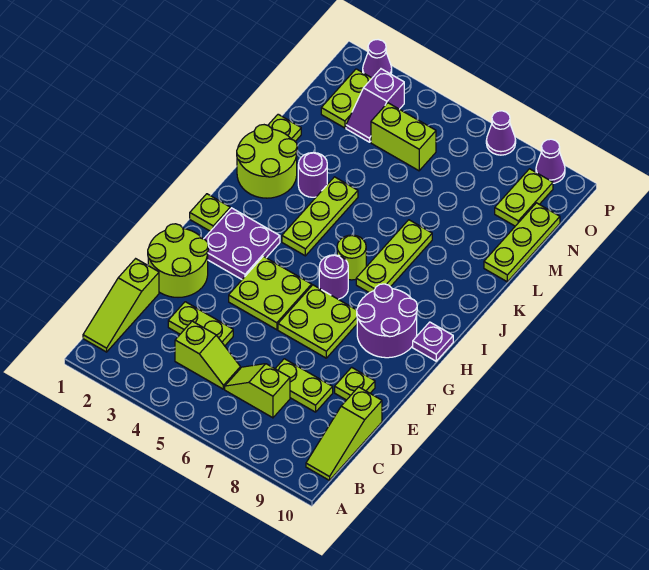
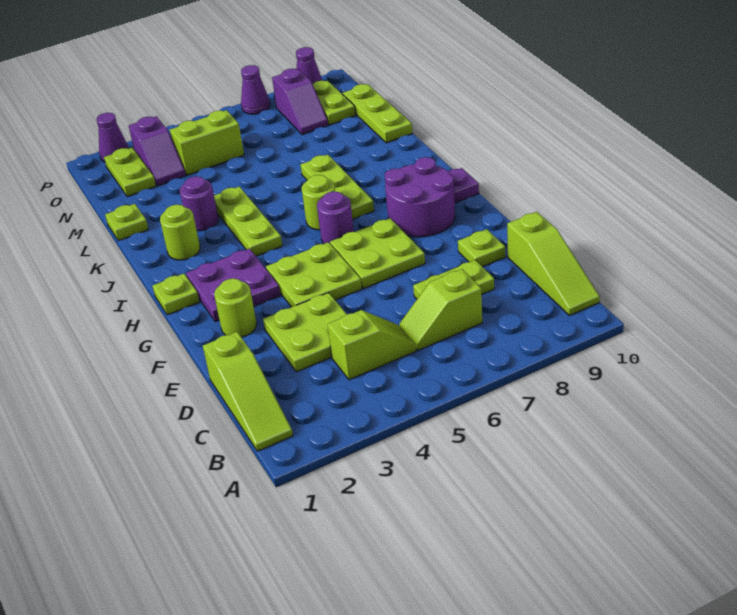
lime 1x2 plate [168,302,233,346] -> lime 2x2 plate [263,293,346,372]
lime 2x2 round brick [148,224,208,297] -> lime 1x1 round brick [214,278,257,337]
lime 2x2 round brick [237,125,297,198] -> lime 1x1 round brick [160,205,200,260]
none -> purple 1x2 slope [272,69,328,135]

